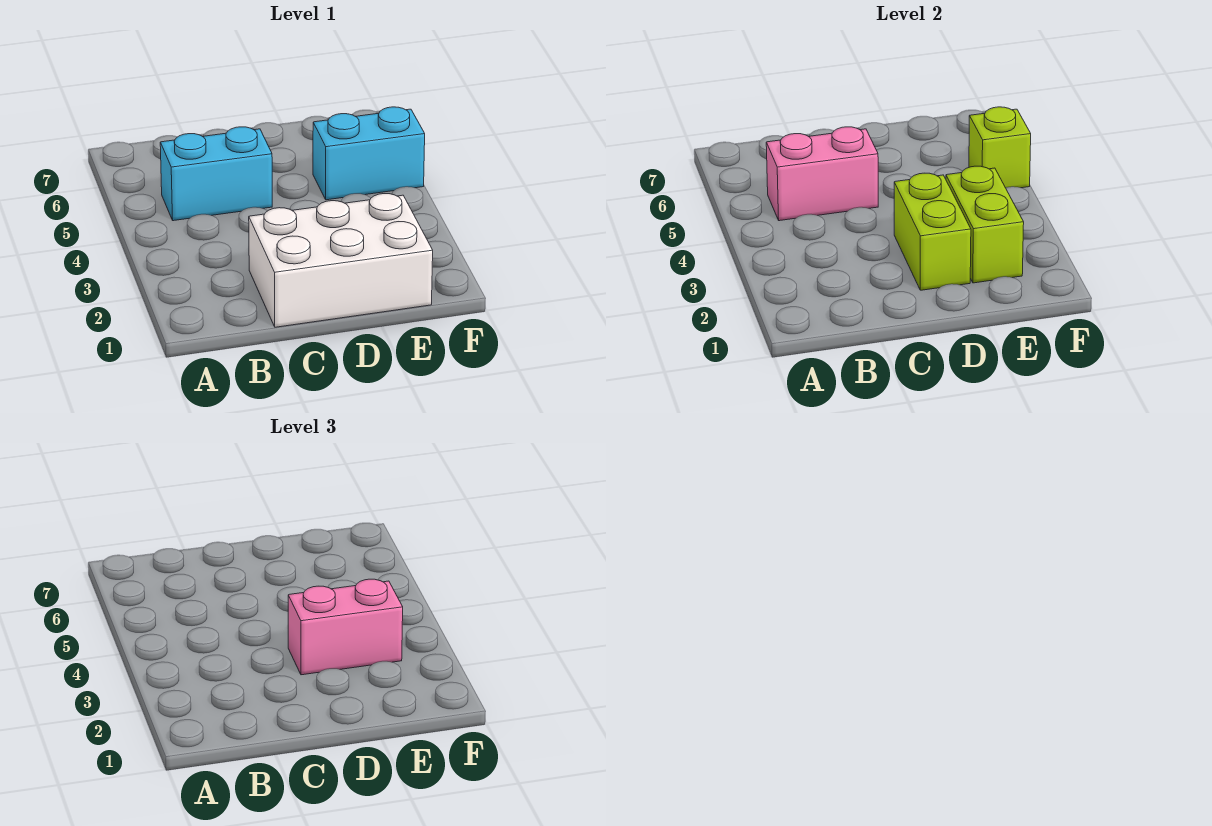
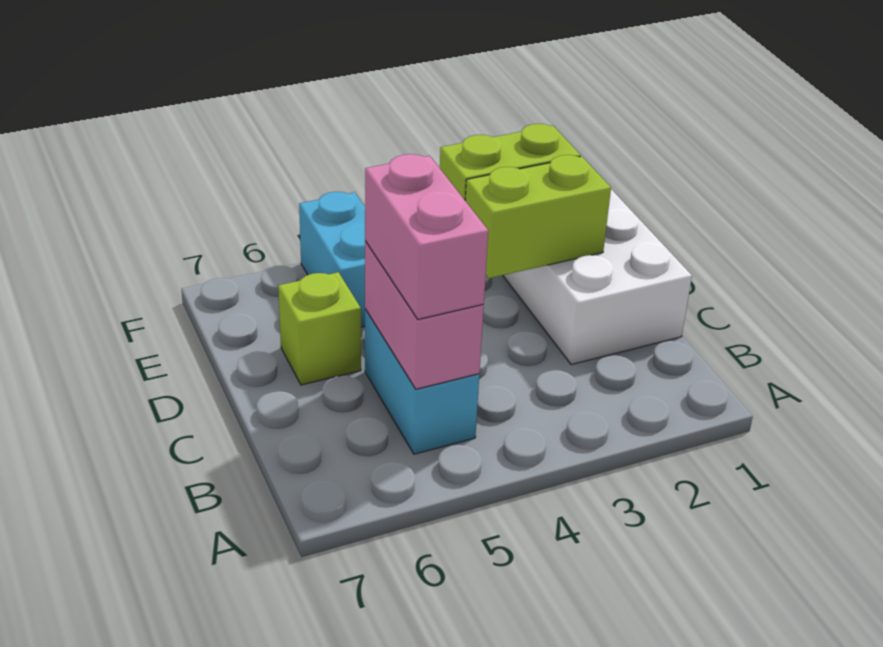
pink 1x2 brick [288,579,403,675] -> pink 1x2 brick moved to [365,154,488,319]
lime 1x1 brick [969,107,1031,188] -> lime 1x1 brick moved to [278,272,361,385]

